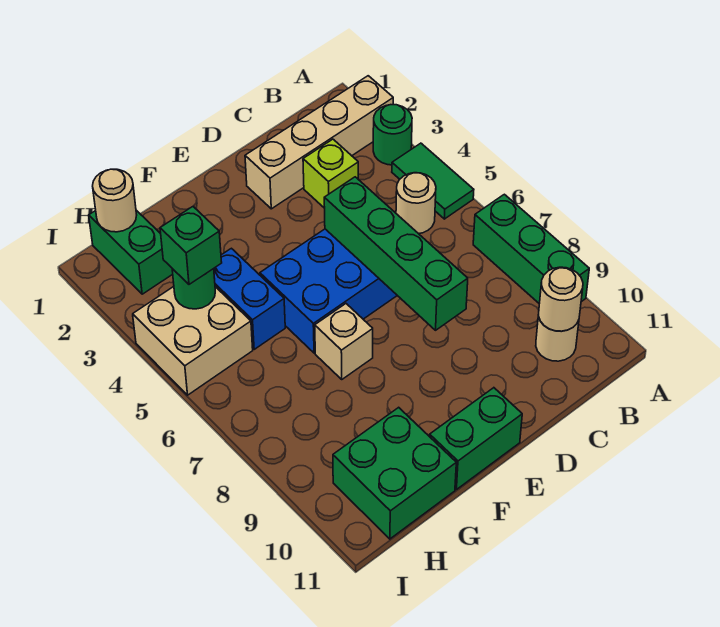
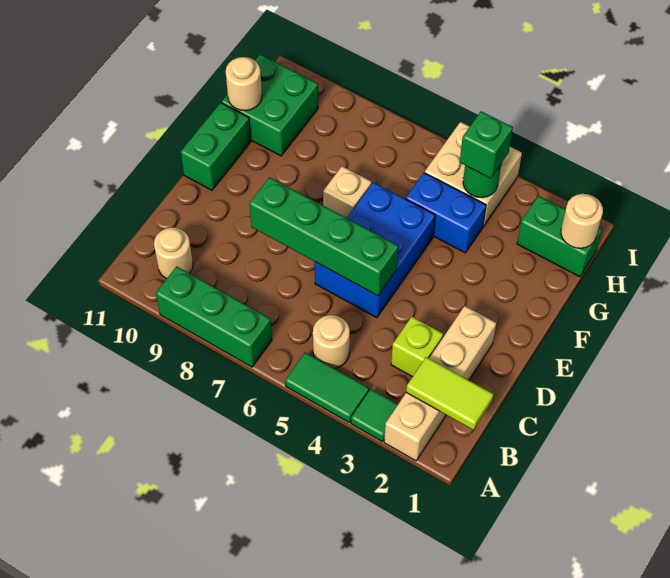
green 1x1 round brick [373,105,412,165] -> green 1x1 tile [351,389,398,442]
none -> lime 1x2 tile [406,357,494,430]
tan 1x1 round brick [539,267,583,331] -> tan 1x1 round brick moved to [226,57,262,111]

